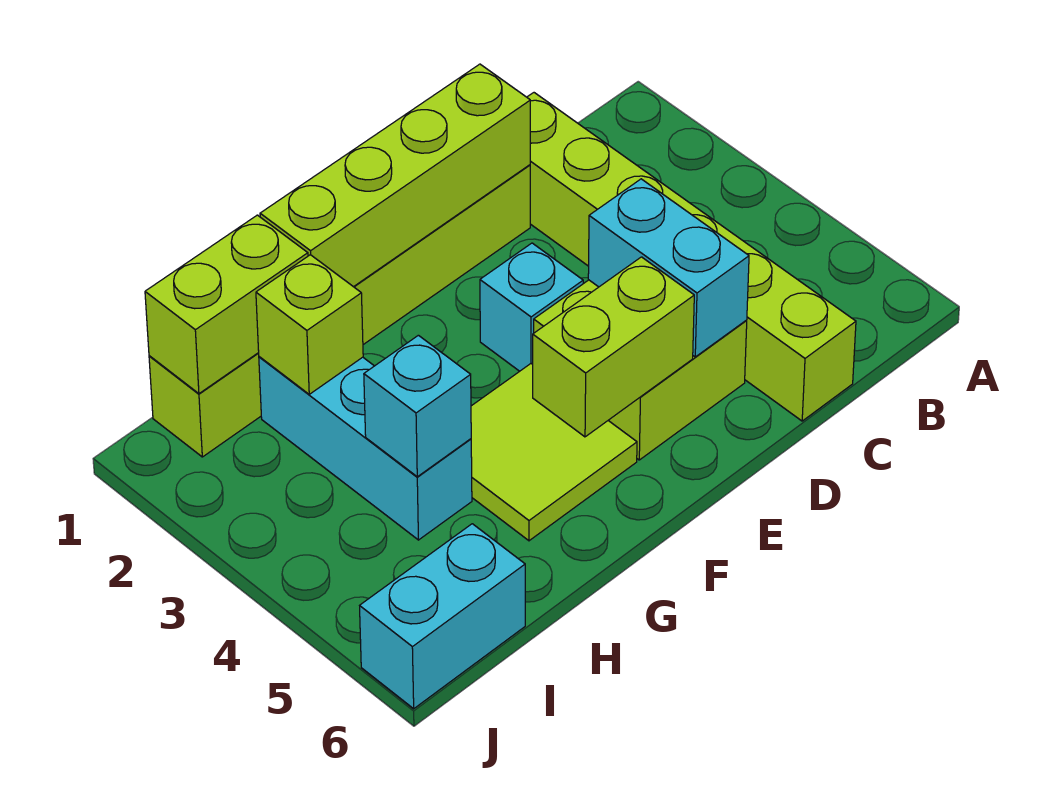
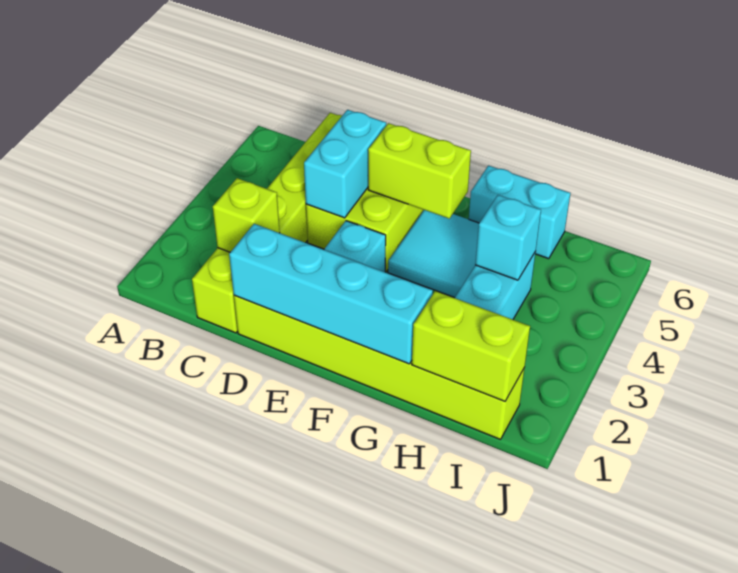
lime 1x4 brick [260,64,530,287] -> cyan 1x4 brick [229,224,433,364]
lime 2x2 tile [471,364,637,541] -> cyan 2x2 tile [388,210,479,298]
lime 1x1 brick [256,255,363,394] -> lime 1x1 brick moved to [213,178,280,252]
cyan 1x2 brick [360,524,525,709] -> cyan 1x2 brick moved to [469,166,570,259]

